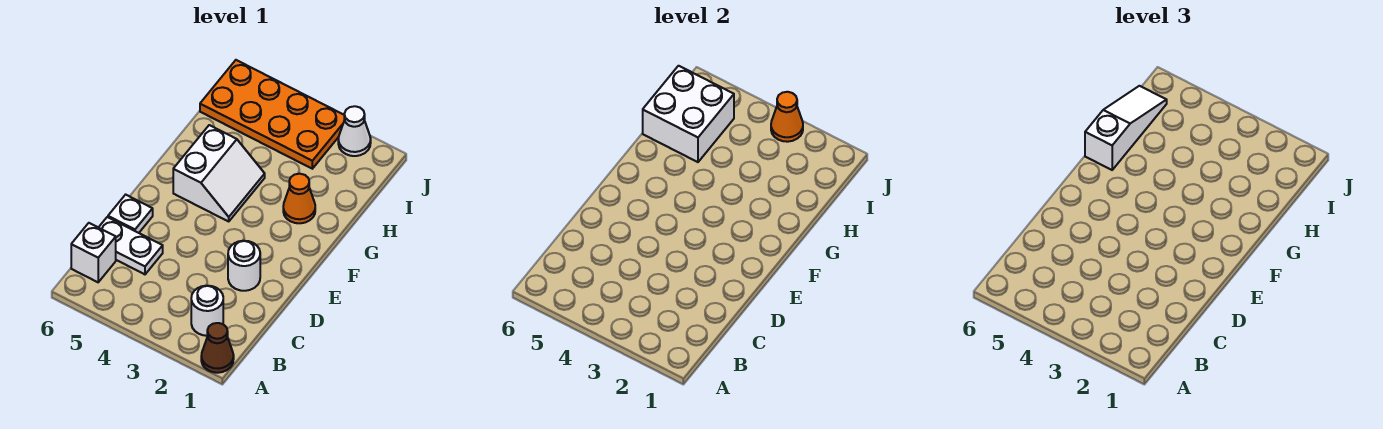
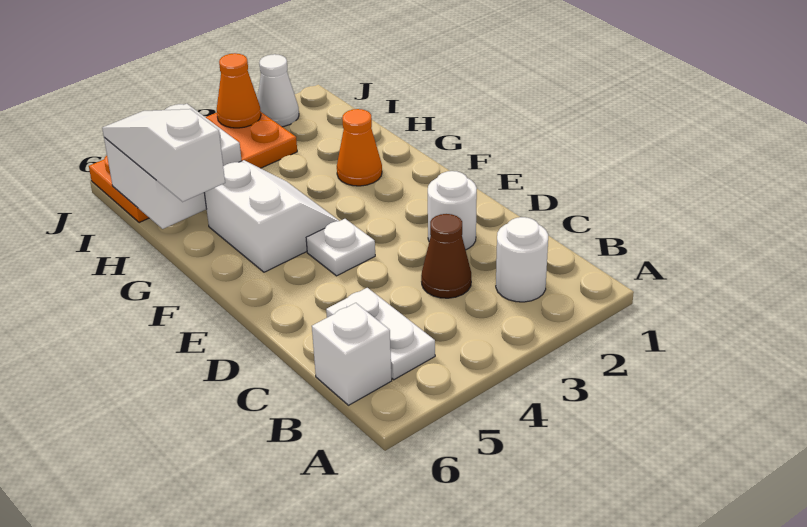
brown 1x1 cone [201,323,234,373] -> brown 1x1 cone moved to [421,214,471,298]
white 1x2 plate [98,217,163,274] -> white 1x2 plate turned to [326,288,435,380]
white 1x1 plate [108,195,153,233] -> white 1x1 plate moved to [306,219,375,276]

